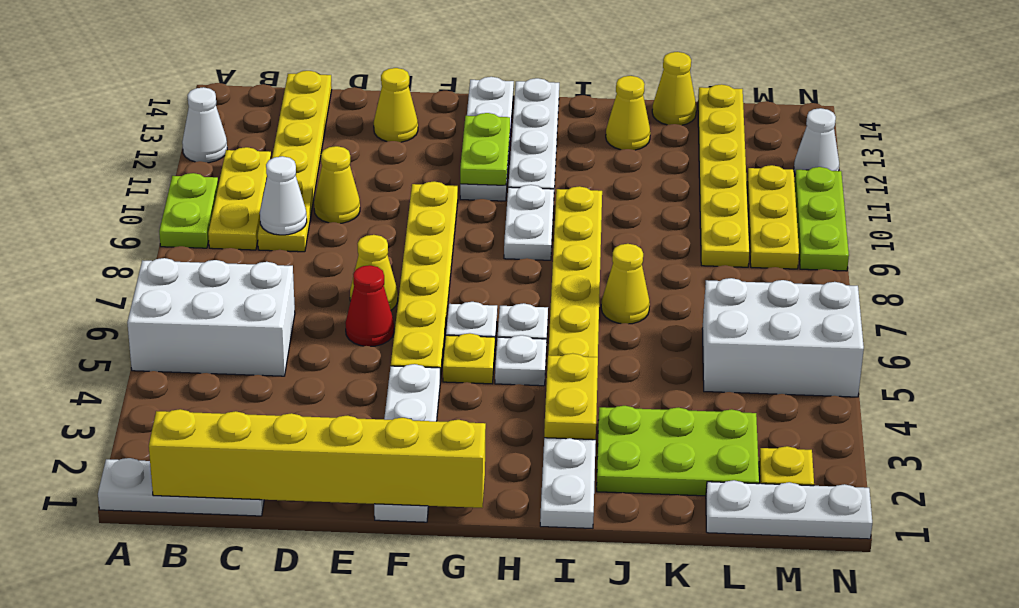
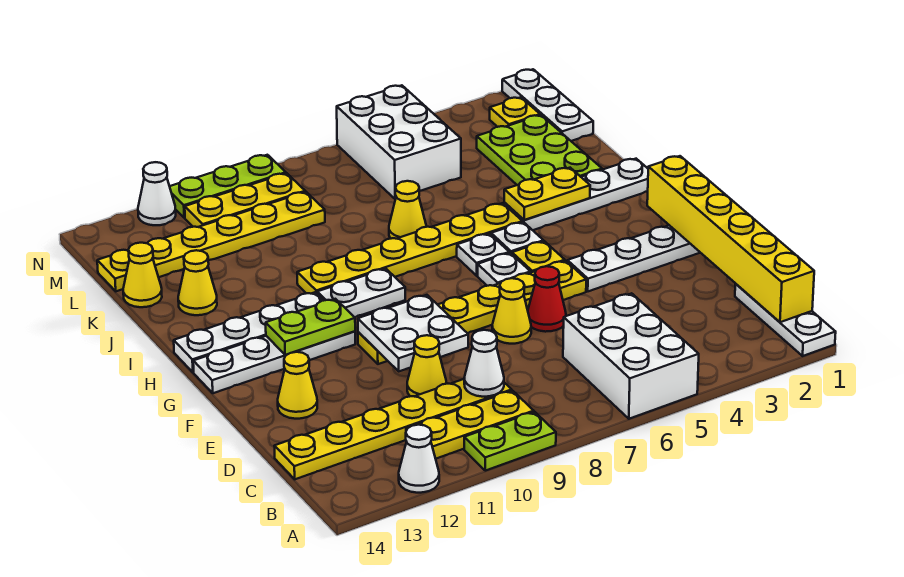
none -> white 2x2 plate [358,295,468,371]

